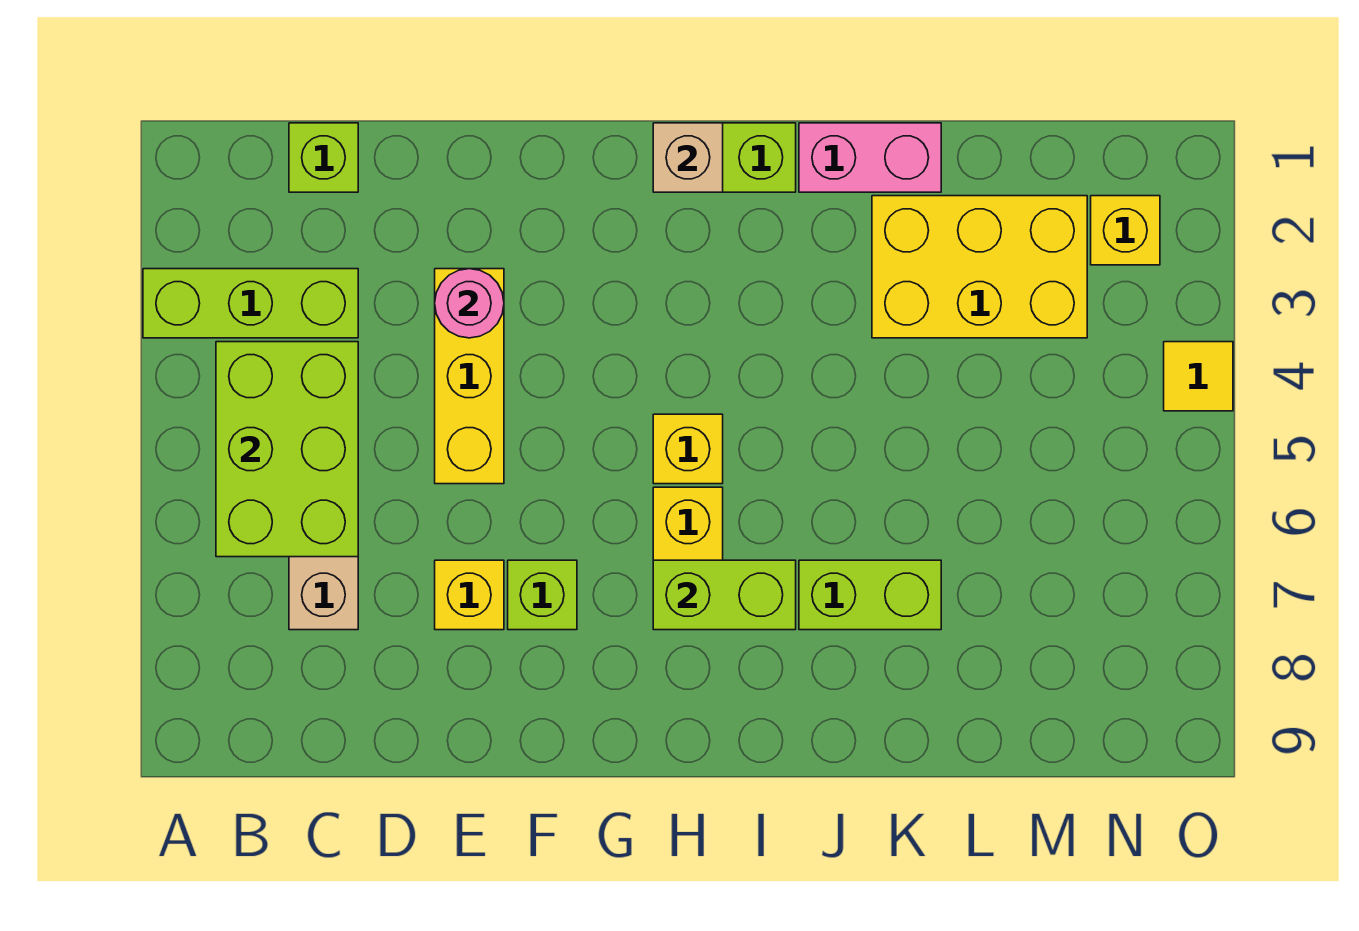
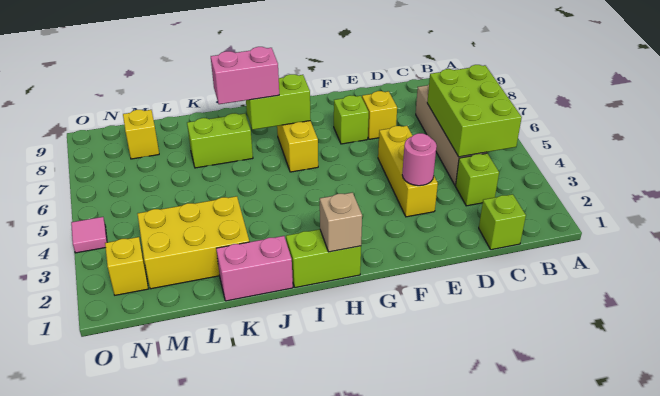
lime 1x3 brick [143,269,358,338] -> lime 1x1 brick [456,153,499,206]
yellow 1x1 brick [653,414,723,484] -> yellow 1x1 brick moved to [123,110,159,159]
none -> pink 1x2 brick [211,47,279,104]
yellow 1x1 tile [1164,342,1233,411] -> pink 1x1 tile [71,217,107,253]

